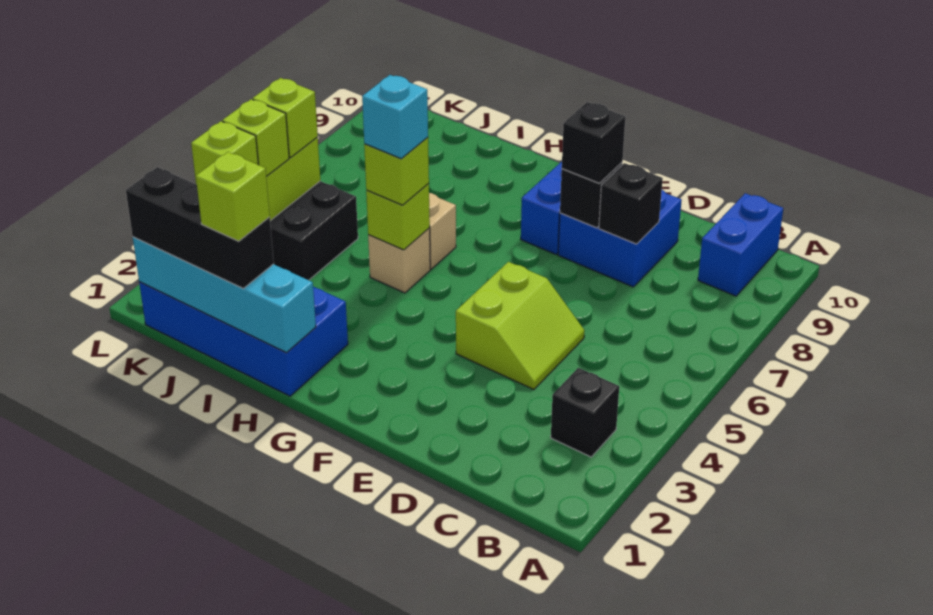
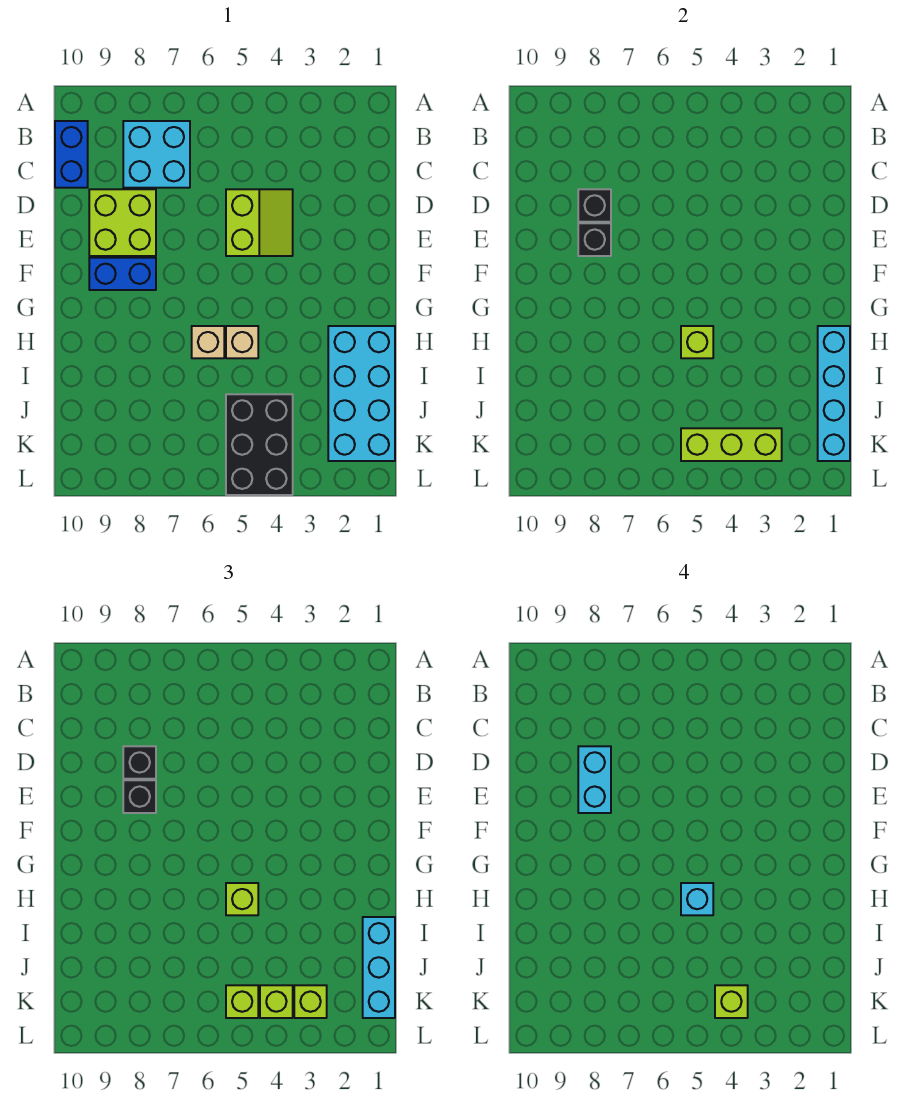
black 1x1 brick [551,368,619,457] -> black 1x1 brick moved to [123,746,156,779]
none -> cyan 2x2 brick [123,121,190,188]
blue 1x2 brick [698,193,783,296] -> blue 1x2 brick turned to [55,121,88,188]
lime 2x2 slope [456,262,584,390] -> lime 2x2 slope turned to [226,189,293,256]
blue 2x2 brick [558,190,682,287] -> lime 2x2 brick [89,189,156,256]
none -> cyan 1x2 brick [578,746,611,813]
blue 2x4 brick [139,282,348,396] -> cyan 2x4 brick [328,326,395,461]
black 1x3 brick [126,167,274,288] -> cyan 1x3 brick [363,917,395,1018]
lime 1x1 brick [196,152,270,241] -> lime 1x1 brick moved to [715,985,748,1018]

